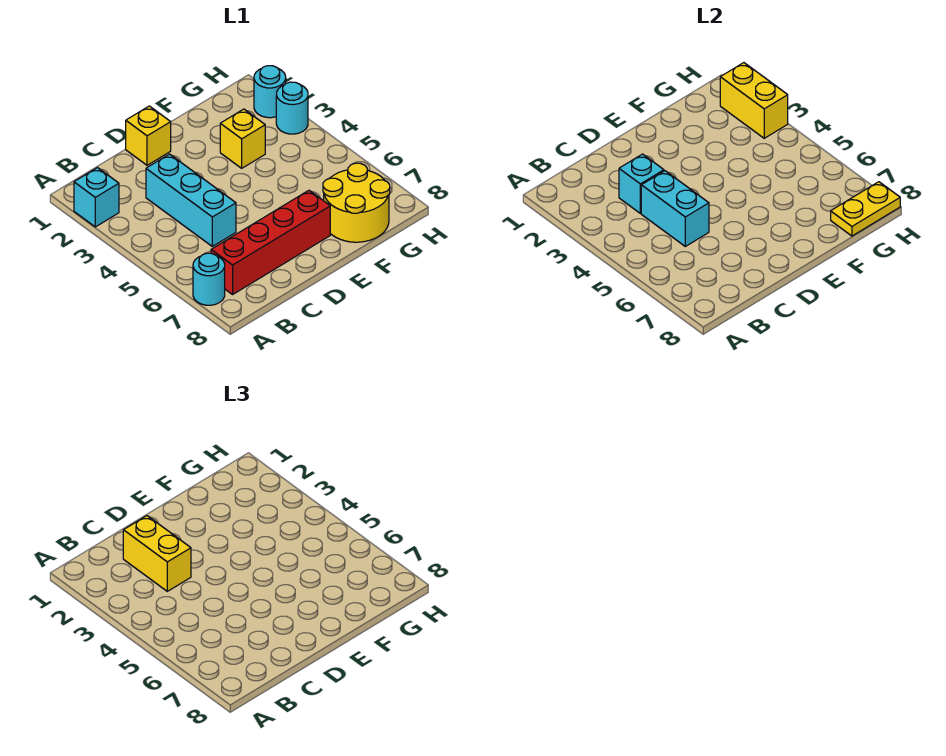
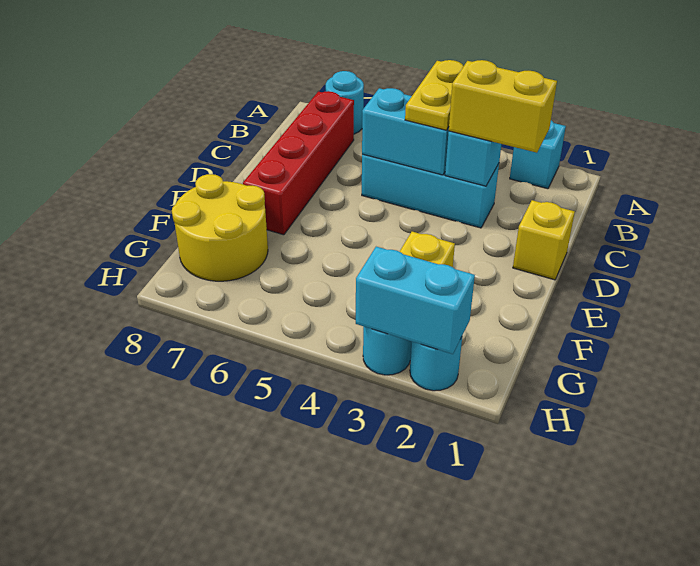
yellow 1x2 plate [831,182,900,236] -> yellow 1x2 plate moved to [405,60,464,130]
yellow 1x2 brick [720,63,788,138] -> cyan 1x2 brick [356,247,475,354]

